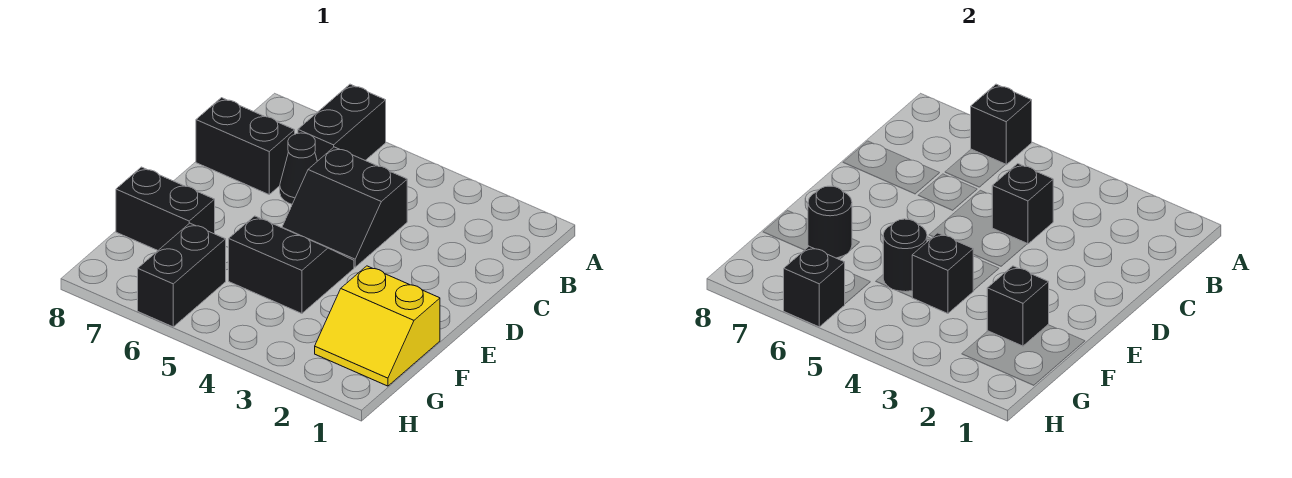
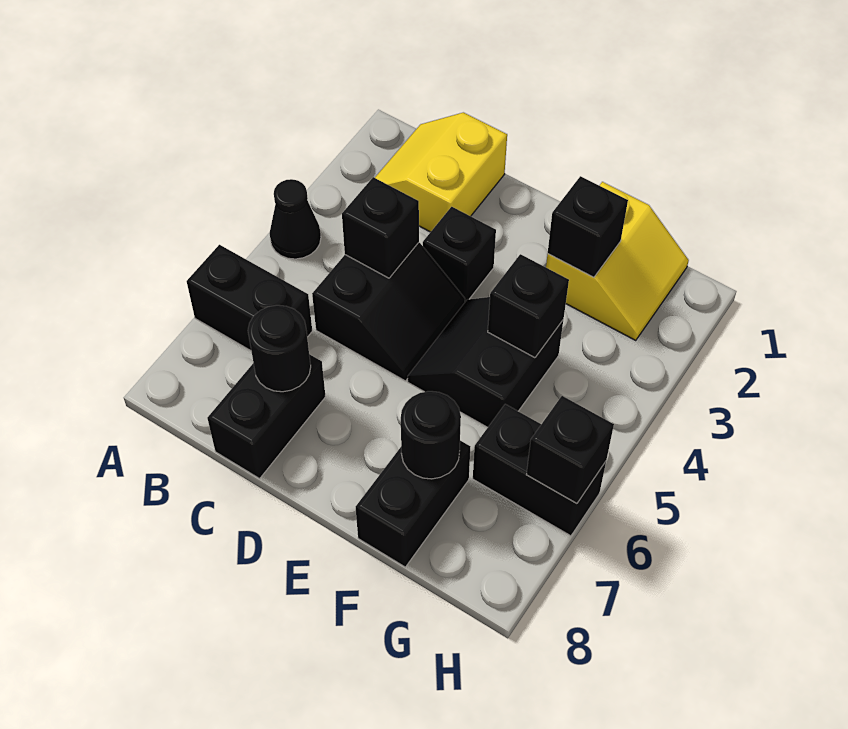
black 1x1 brick [971,84,1032,165] -> black 1x1 brick moved to [423,207,496,302]
none -> yellow 2x2 slope [375,112,507,232]
black 1x1 cone [280,133,317,204] -> black 1x1 cone moved to [270,179,321,259]
black 1x1 round brick [883,219,927,292] -> black 1x1 round brick moved to [248,305,311,392]

